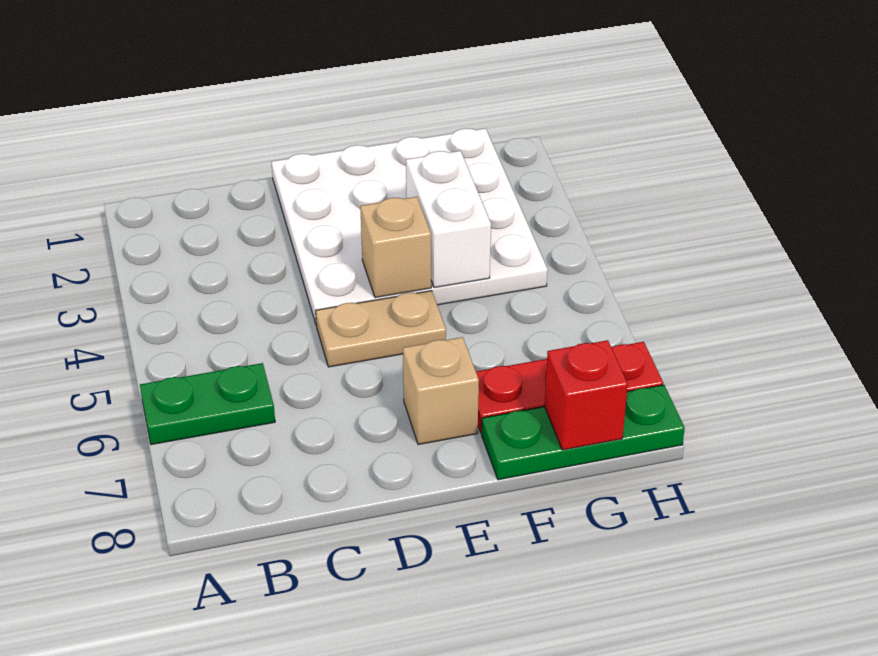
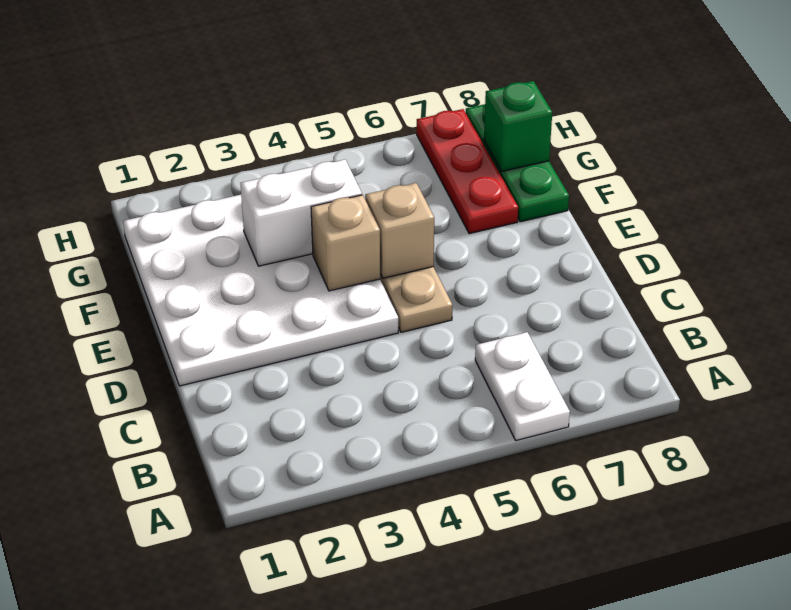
green 1x2 plate [140,363,275,445] -> white 1x2 plate [475,332,570,440]
tan 1x1 brick [403,337,479,445] -> tan 1x1 brick moved to [365,183,434,278]
red 1x1 brick [544,340,628,450] -> green 1x1 brick [484,81,552,171]

